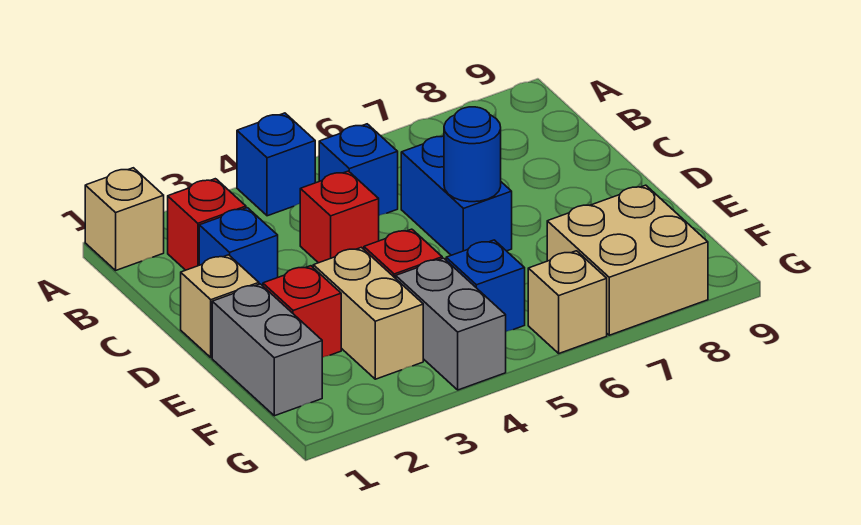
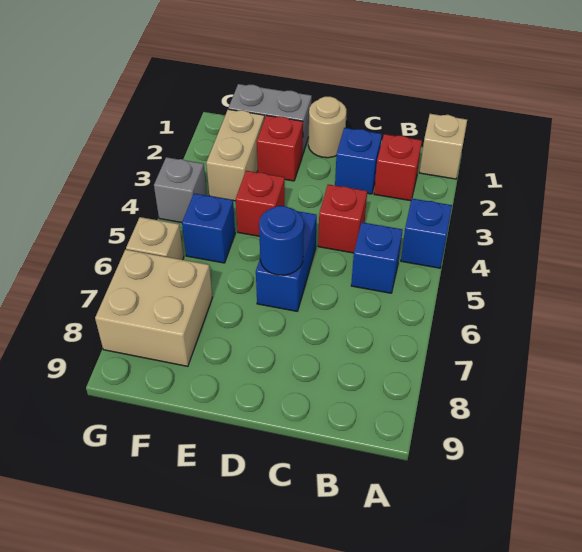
blue 1x2 brick [401,136,512,255] -> blue 1x2 brick turned to [256,211,317,311]
tan 1x1 brick [181,255,259,358] -> tan 1x1 round brick [308,97,346,158]
tan 1x2 brick [313,247,423,379] -> tan 1x2 brick turned to [206,109,264,201]
grey 1x2 brick [396,258,506,390] -> grey 1x1 brick [154,157,207,223]

